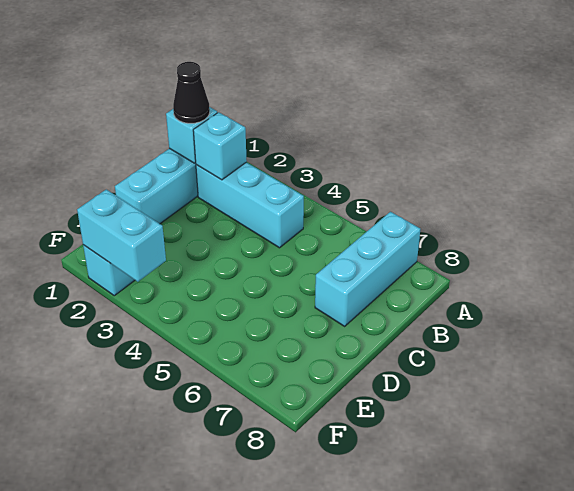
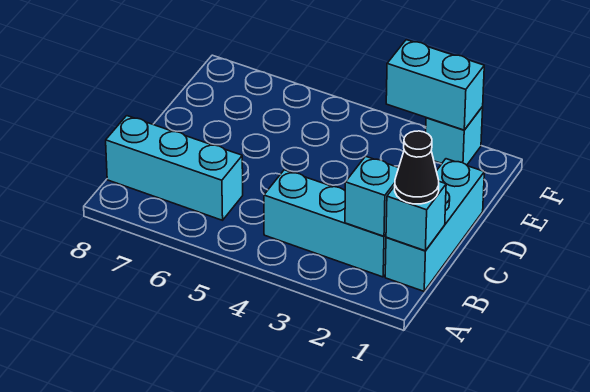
cyan 1x3 brick [315,212,420,326] -> cyan 1x3 brick turned to [106,116,243,220]

